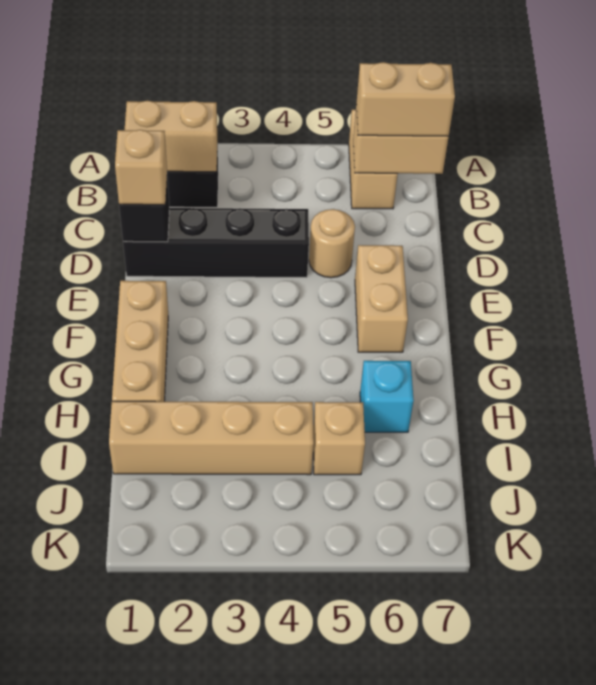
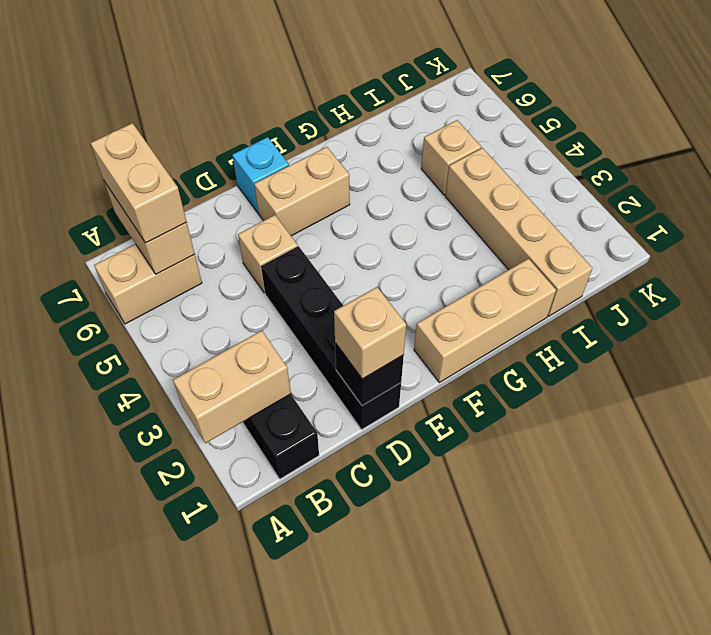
tan 1x2 brick [125,101,217,172] -> tan 1x2 brick turned to [173,331,291,443]
tan 1x1 round brick [309,209,355,278] -> tan 1x1 brick [238,215,298,293]
cyan 1x1 brick [360,361,414,432] -> cyan 1x1 brick moved to [232,137,289,213]

